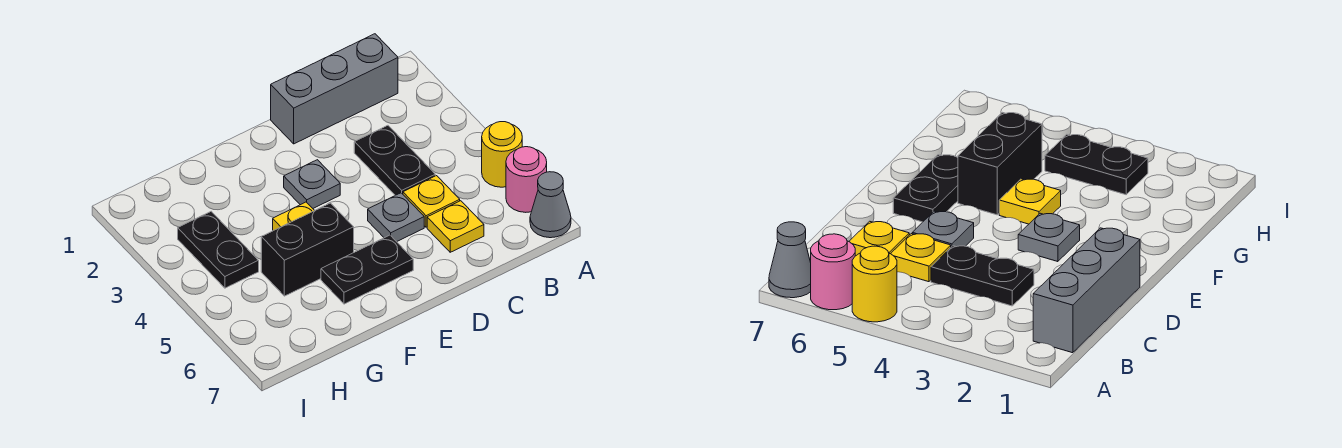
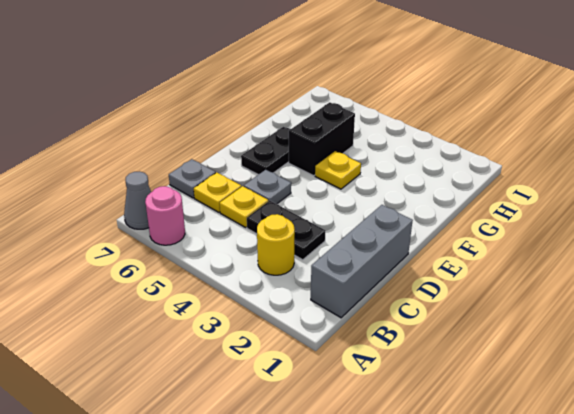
yellow 1x1 round brick [482,122,522,187] -> yellow 1x1 round brick moved to [257,214,295,275]
grey 1x1 plate [284,160,340,208] -> grey 1x1 plate moved to [169,159,216,198]
black 1x2 plate [178,211,259,288] -> none

